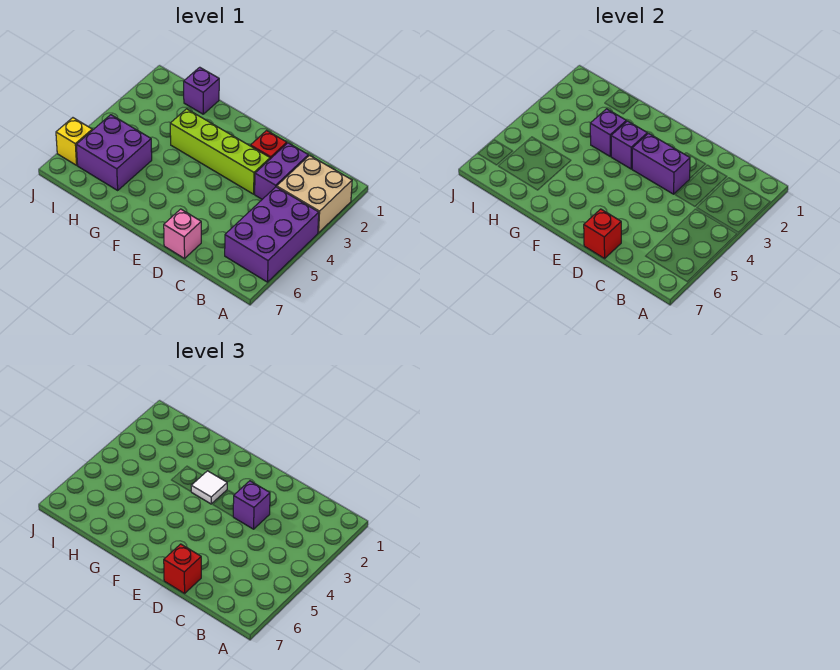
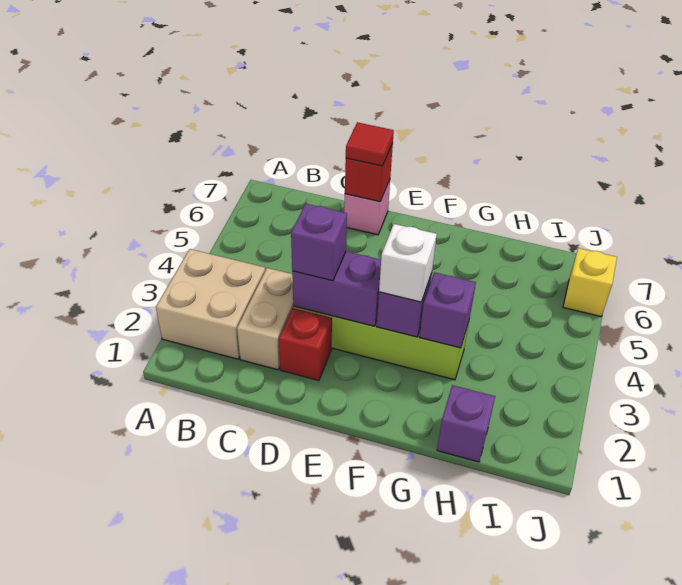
purple 2x3 brick [225,187,319,282] -> none
purple 1x2 brick [255,143,308,199] -> tan 1x2 brick [237,268,293,370]
red 1x1 brick [164,544,201,593] -> red 1x1 tile [346,122,394,166]
white 1x1 tile [191,471,227,504] -> white 1x1 brick [379,224,437,302]
purple 2x2 brick [76,115,152,190] -> none

